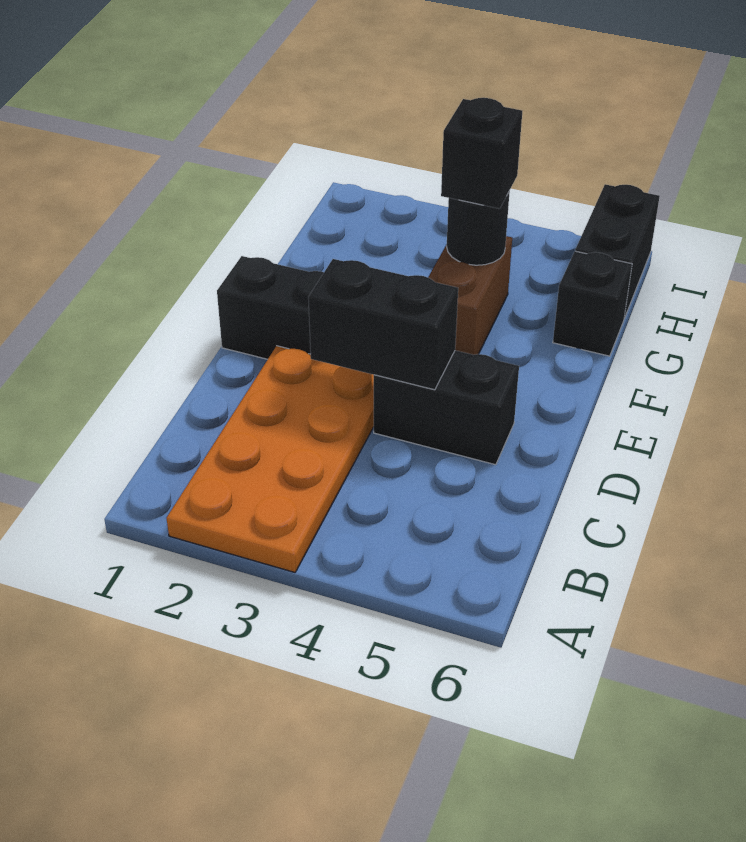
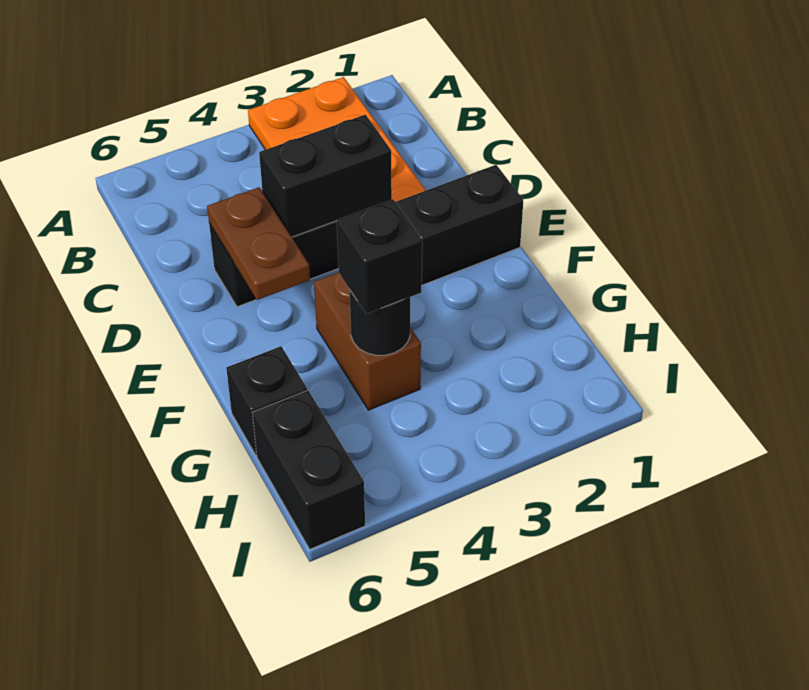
none -> brown 1x2 plate [207,187,310,300]

